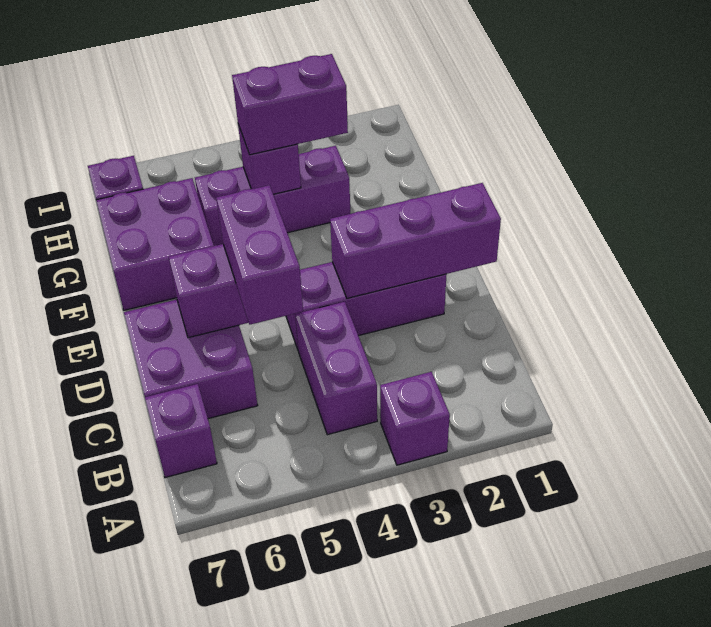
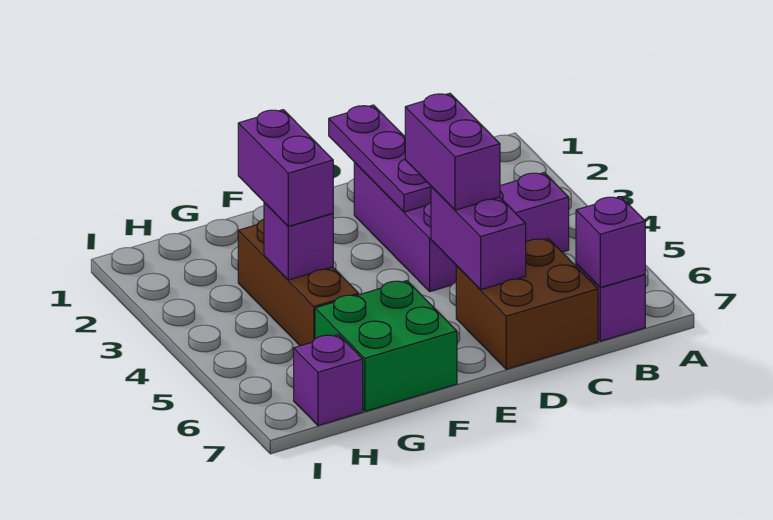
purple 1x1 brick [380,372,450,465] -> purple 1x1 brick moved to [576,197,645,288]
purple 1x2 brick [216,185,303,325] -> purple 1x2 brick turned to [405,93,500,210]
purple 2x2 brick [124,300,258,419] -> brown 2x2 brick [456,239,598,369]
purple 1x3 brick [330,183,501,298] -> purple 1x3 plate [329,105,431,212]
purple 2x2 brick [96,178,214,310] -> green 2x2 brick [315,281,457,411]
purple 1x3 brick [195,146,350,246] -> brown 1x3 brick [238,219,359,346]

